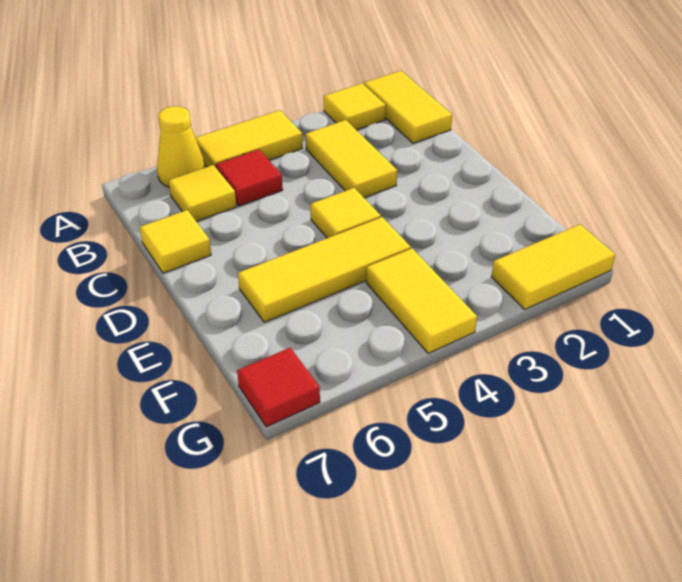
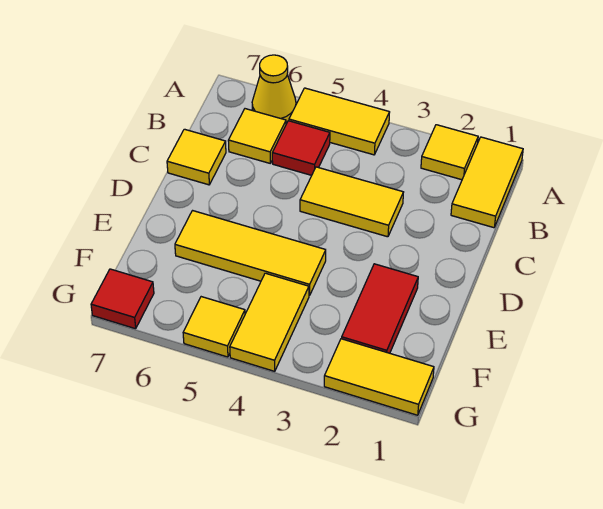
yellow 1x2 tile [305,120,397,198] -> yellow 1x2 tile turned to [300,167,403,237]
yellow 1x1 tile [311,188,381,238] -> yellow 1x1 tile moved to [183,297,245,357]
none -> red 1x2 tile [342,264,418,353]

